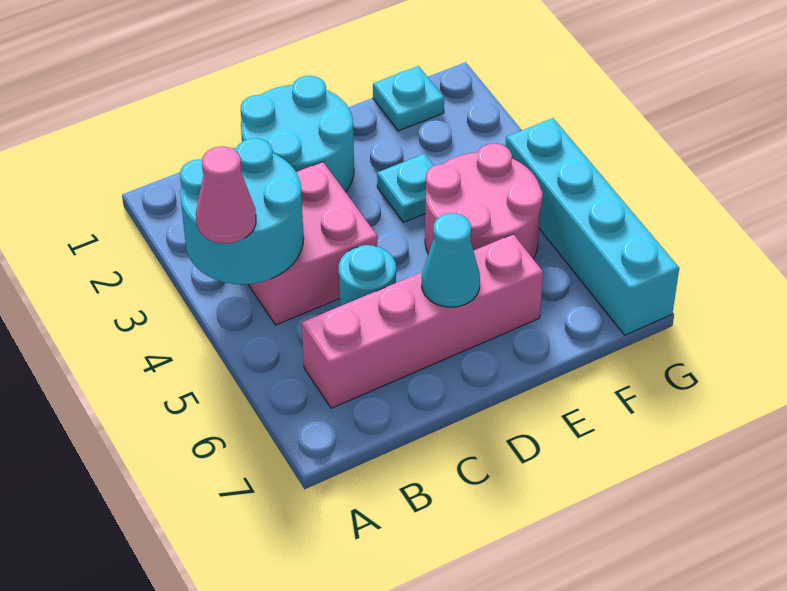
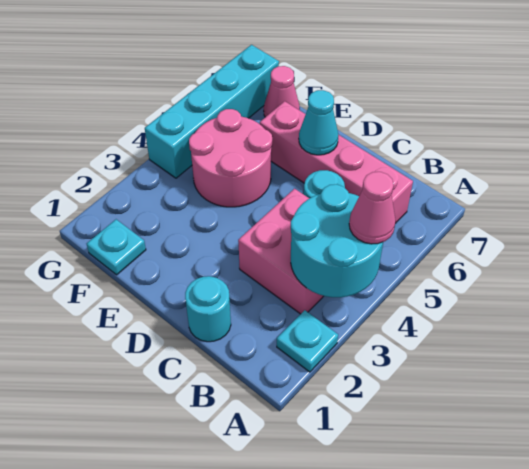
cyan 2x2 round brick [241,76,354,192] -> cyan 1x1 round brick [185,276,231,342]
cyan 1x1 plate [377,154,434,222] -> cyan 1x1 plate moved to [277,310,338,372]
none -> pink 1x1 cone [264,66,300,117]

